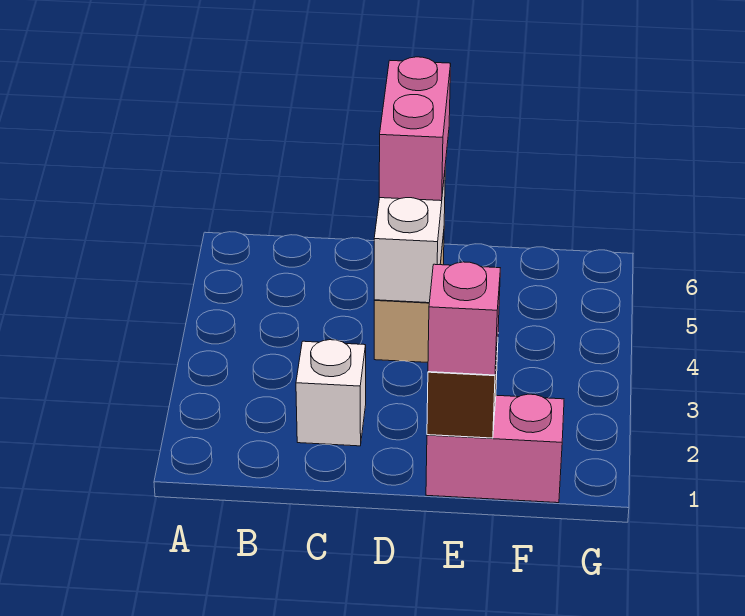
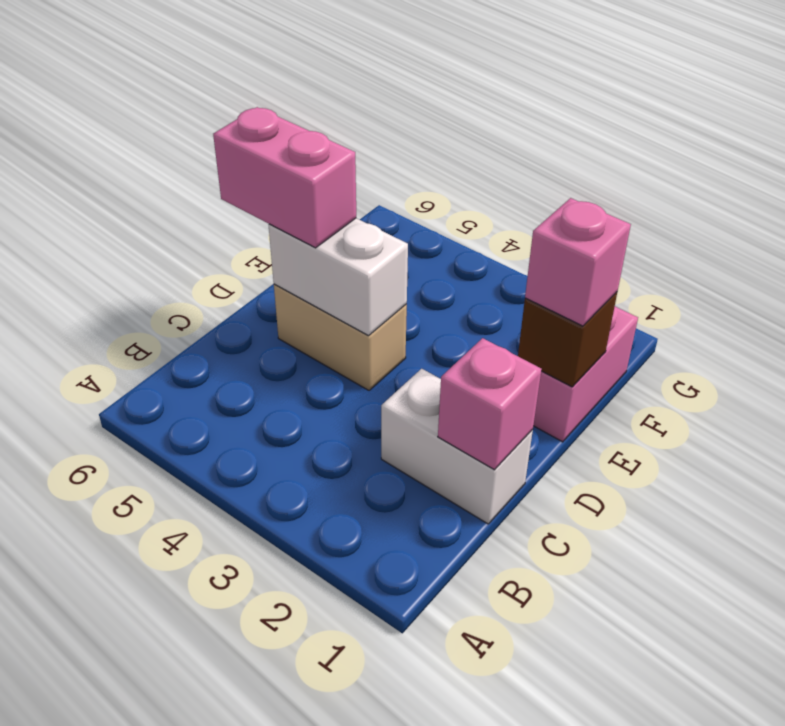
none -> pink 1x1 brick [438,338,542,470]
white 1x1 brick [296,340,366,446] -> white 1x2 brick [381,369,533,524]

